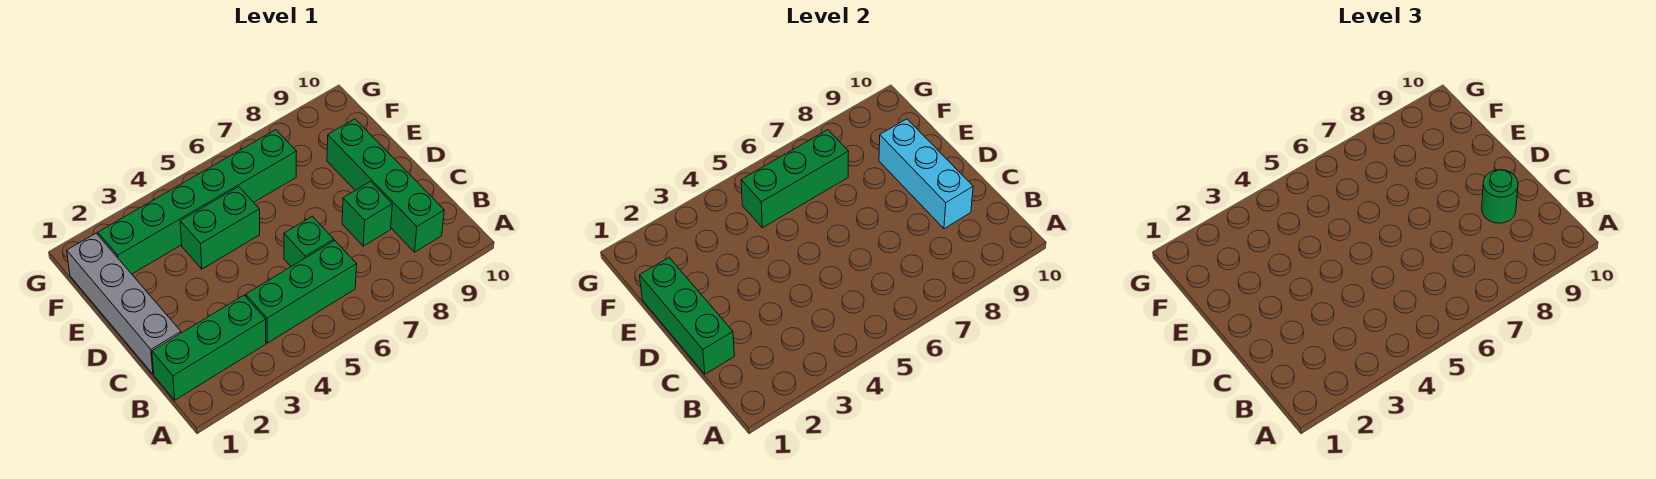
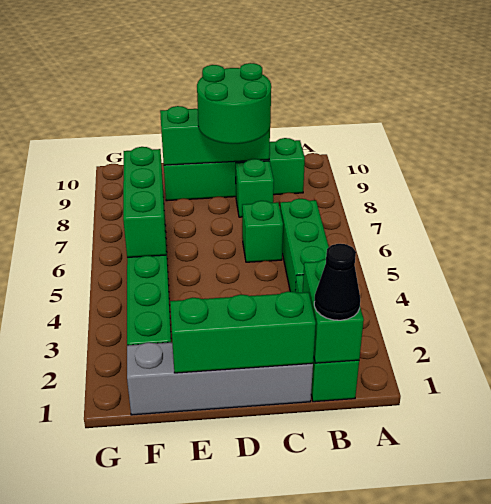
none -> black 1x1 cone [314,244,360,320]
cyan 1x3 brick [879,119,973,229] -> green 1x3 brick [160,106,270,165]
green 1x1 round brick [1482,170,1518,223] -> green 2x2 round brick [197,63,271,144]
green 1x2 brick [180,187,260,269] -> green 1x2 brick moved to [303,259,364,363]

